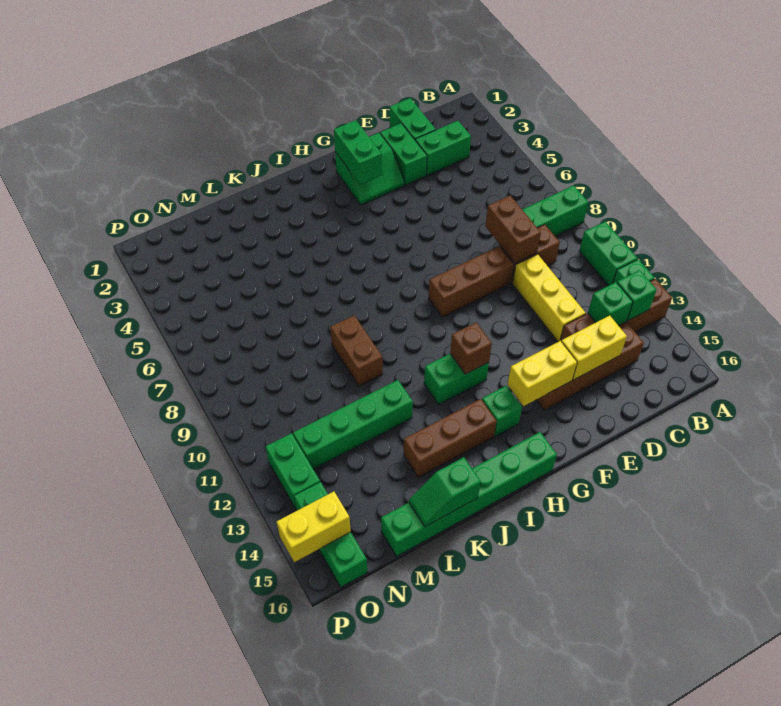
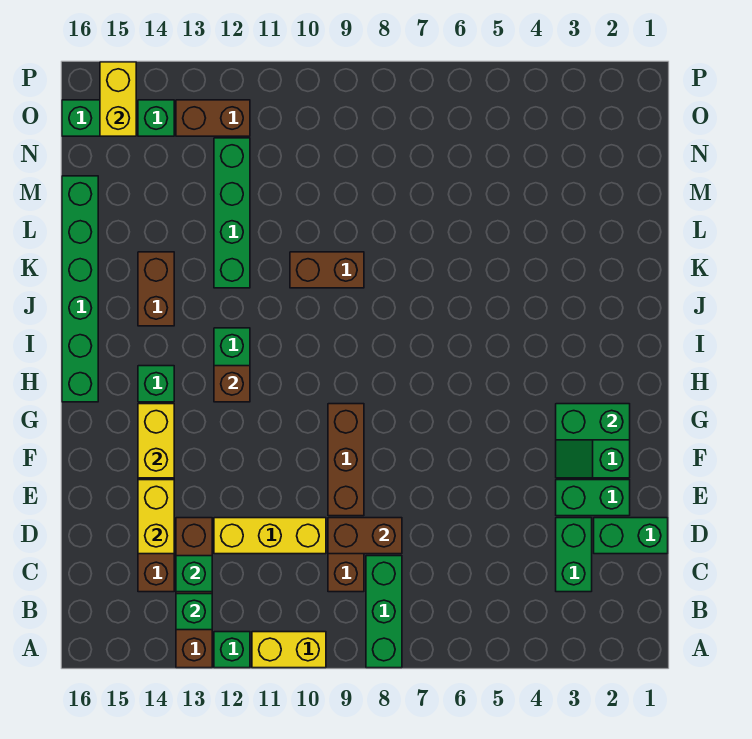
green 1x2 brick [579,222,637,286] -> yellow 1x2 brick [252,632,326,668]
brown 1x3 brick [404,399,497,477] -> brown 1x2 brick [138,252,174,326]
green 1x2 slope [409,457,481,527] -> none
green 1x2 brick [265,433,320,509] -> brown 1x2 brick [176,100,250,136]

